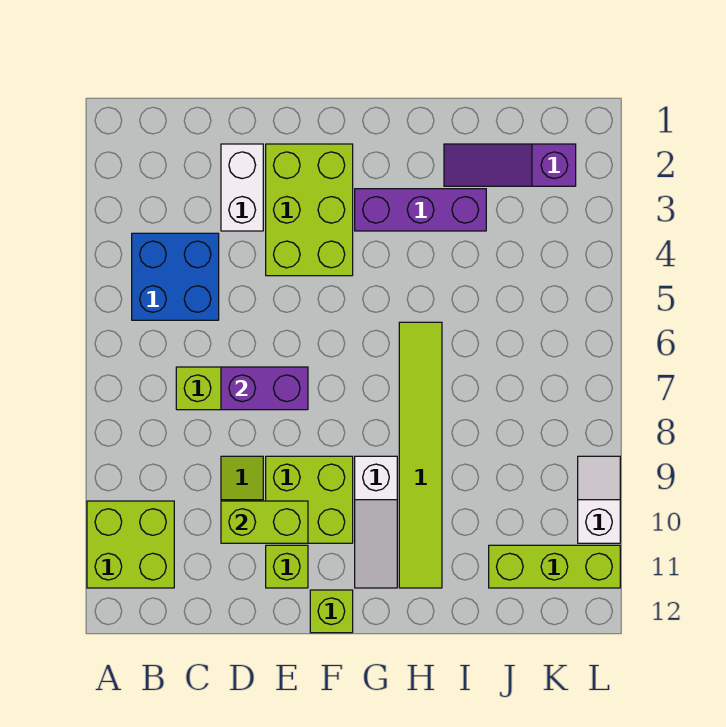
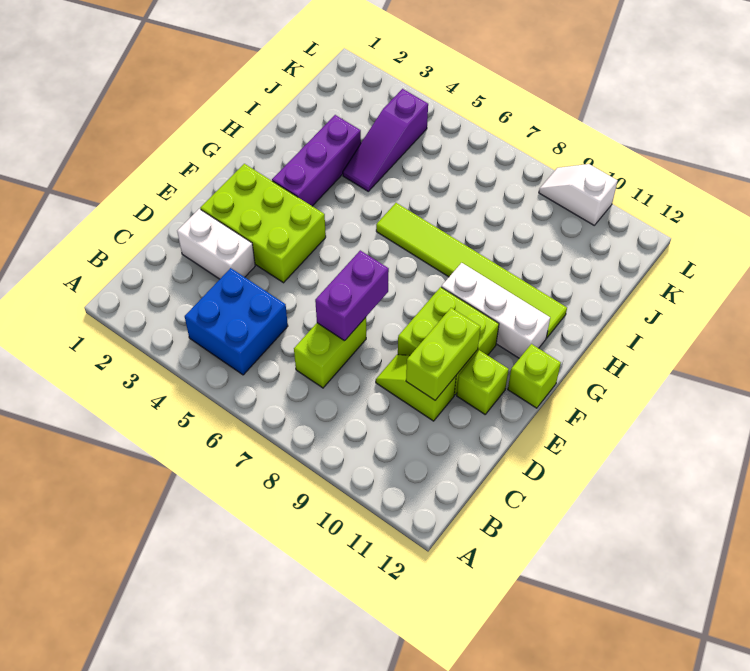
lime 2x2 brick [87,501,174,588] -> none
white 1x3 slope [355,456,397,588] -> white 1x3 brick [442,263,550,358]
purple 1x3 slope [444,144,576,186] -> purple 1x3 slope moved to [343,89,428,191]
lime 1x3 brick [489,545,620,588] -> none

